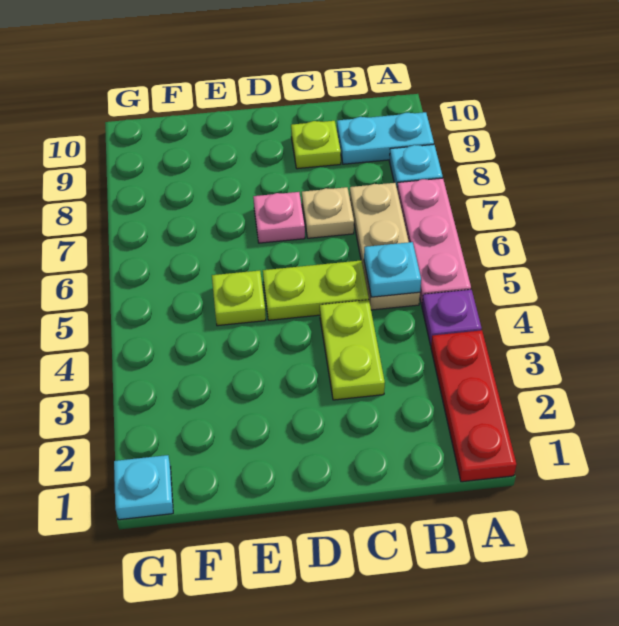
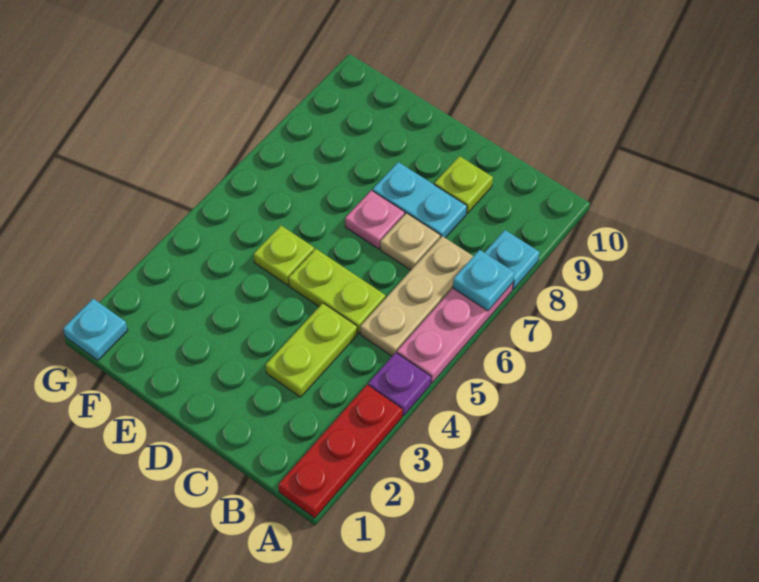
cyan 1x2 plate [337,112,434,164] -> cyan 1x2 plate moved to [373,162,467,238]
cyan 1x1 plate [364,242,421,297] -> cyan 1x1 plate moved to [453,250,515,311]

